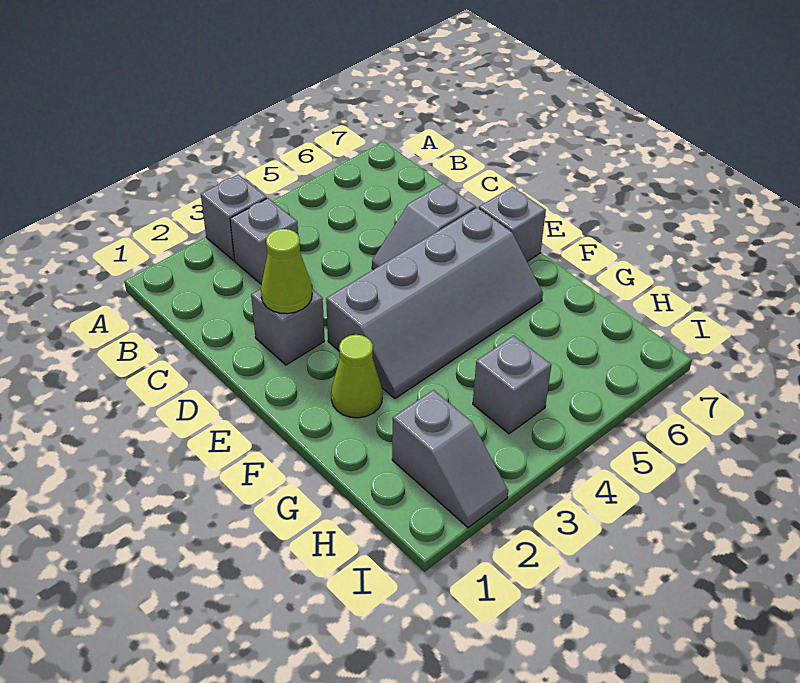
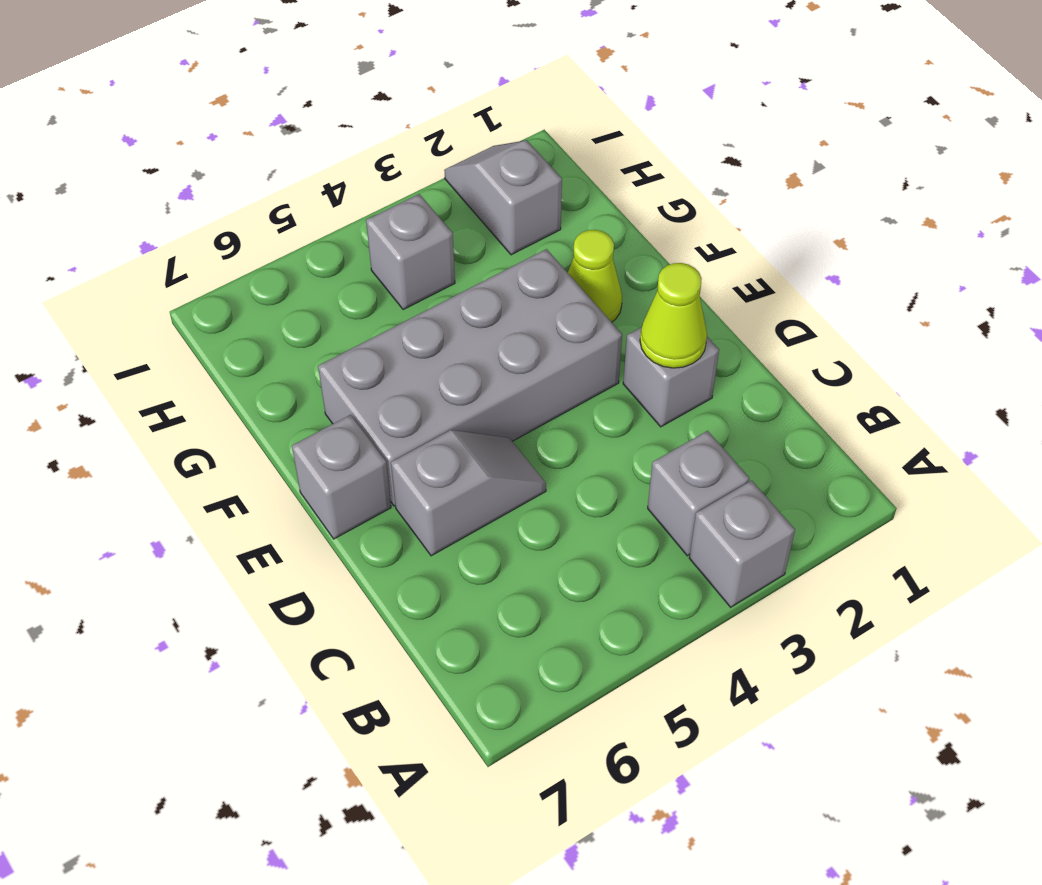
grey 2x4 slope [326,208,543,398] -> grey 2x4 brick [318,249,622,506]

